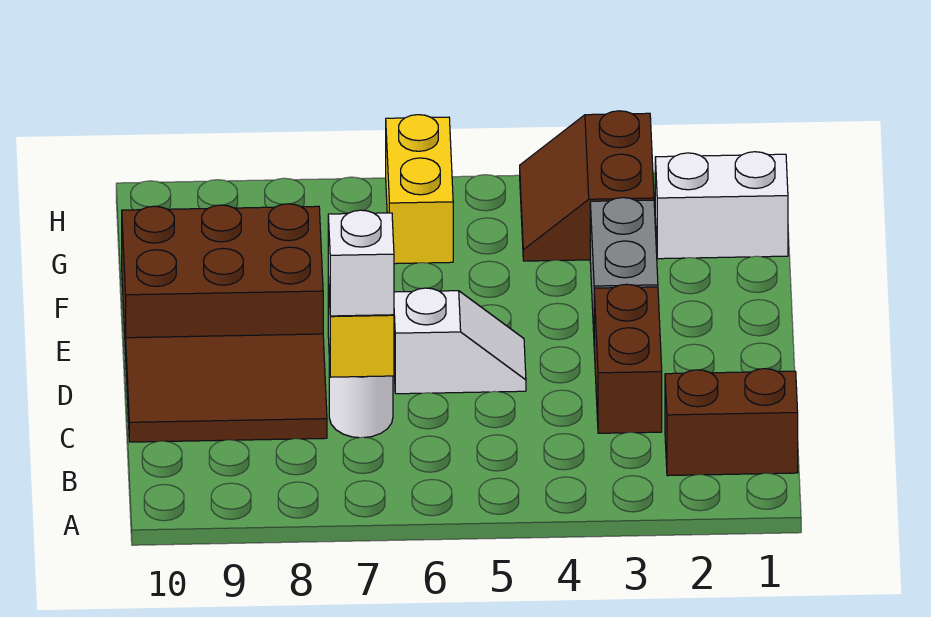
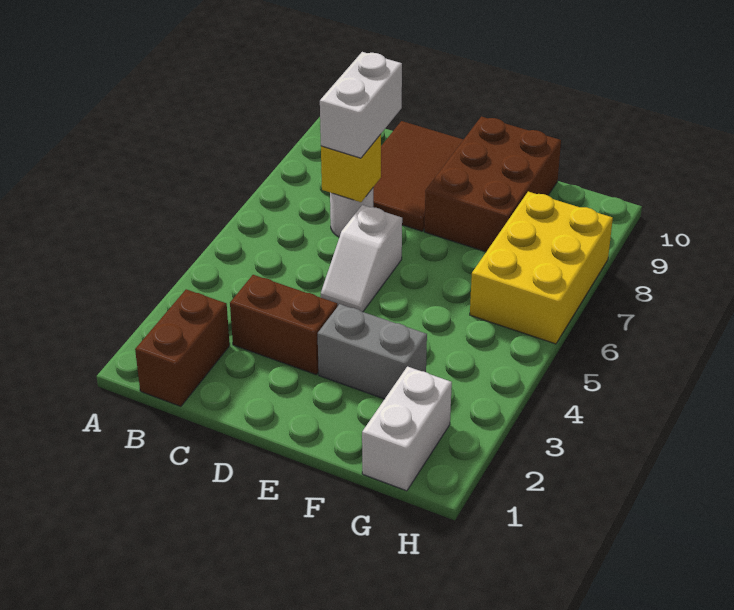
white 1x1 brick [328,210,394,316] -> white 1x2 brick [320,52,402,158]
brown 2x2 slope [520,111,654,261] -> none
yellow 1x2 brick [386,115,453,264] -> yellow 2x3 brick [470,192,613,344]

